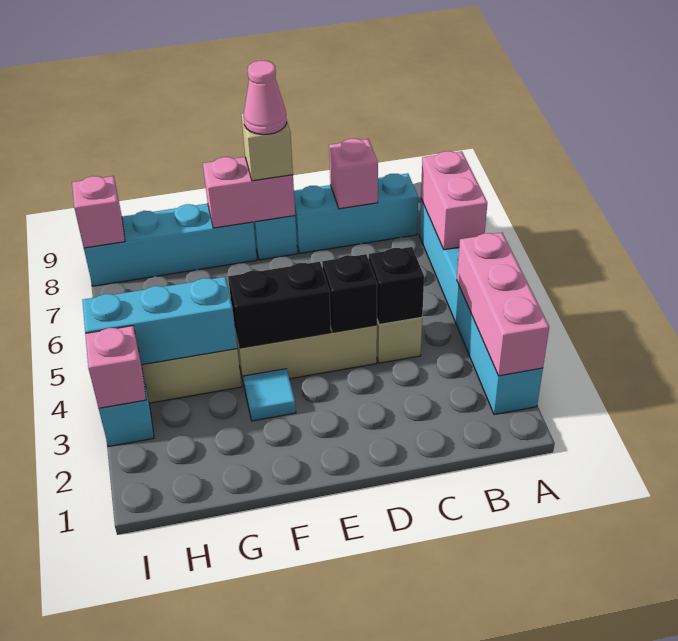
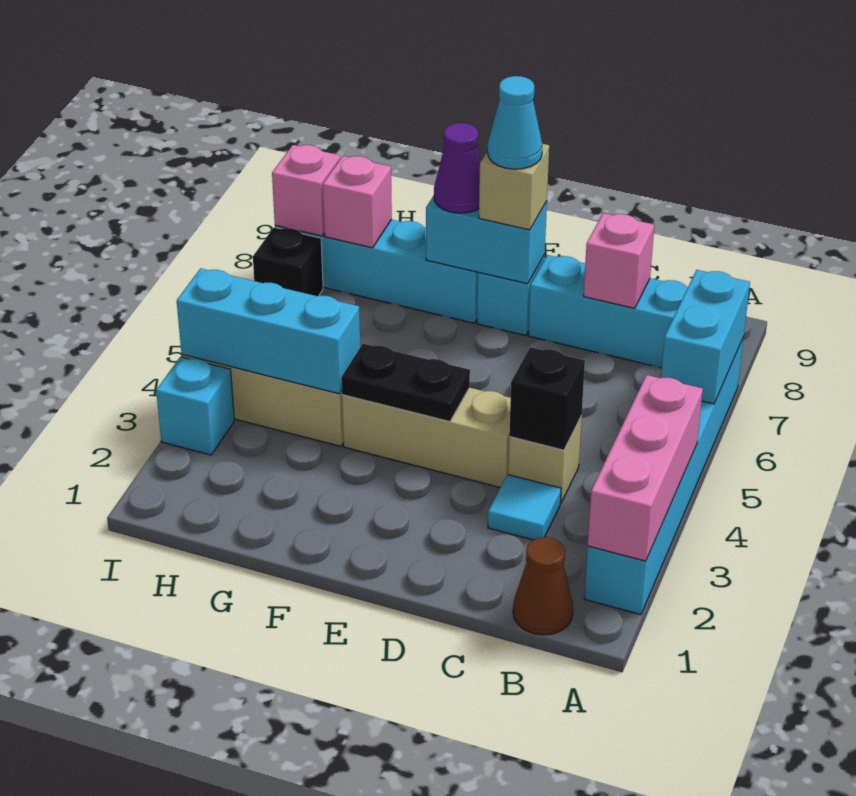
pink 1x2 brick [421,151,487,250] -> cyan 1x2 brick [661,270,750,404]
none -> brown 1x1 cone [513,537,573,635]
black 1x1 brick [322,254,377,332] -> black 1x1 brick moved to [253,227,323,296]
black 1x2 brick [228,262,331,348] -> black 1x2 plate [341,344,470,422]
pink 1x2 brick [203,157,295,228] -> cyan 1x2 brick [426,196,547,284]
pink 1x1 cone [244,61,287,135] -> cyan 1x1 cone [488,76,542,169]
cyan 1x1 tile [243,369,296,421] -> cyan 1x1 tile moved to [488,475,561,540]
none -> purple 1x1 cone [434,123,481,213]
pink 1x1 brick [85,326,146,408] -> pink 1x1 brick moved to [323,156,392,248]

